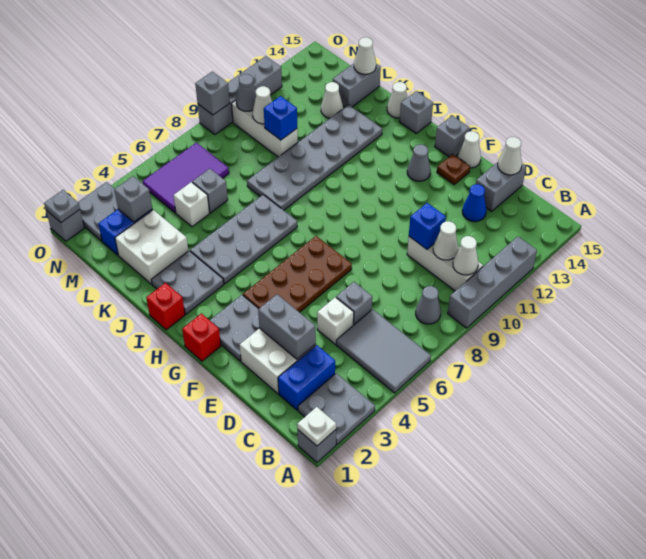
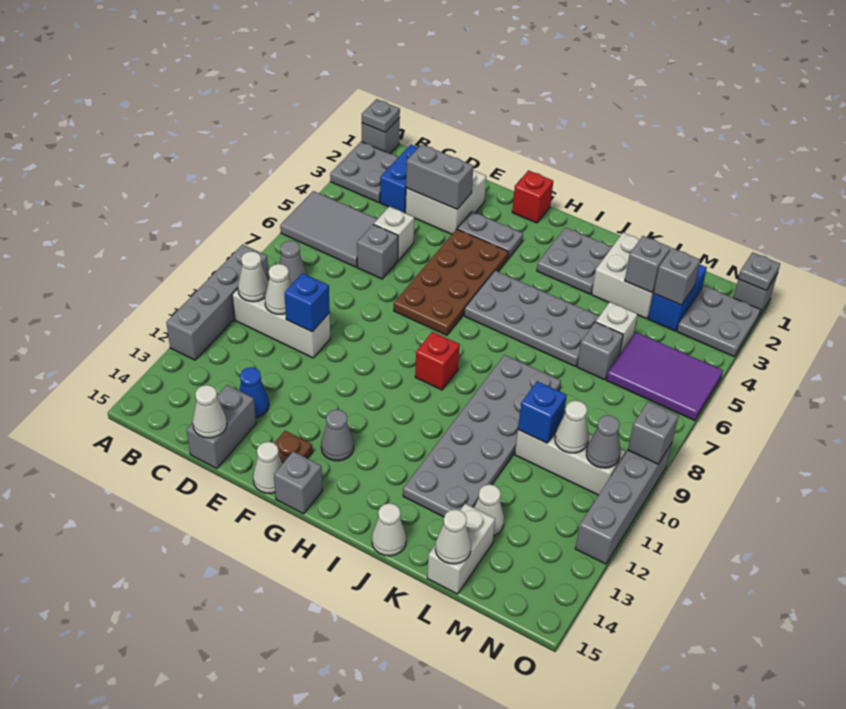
white 1x1 plate [297,407,336,446] -> grey 1x1 plate [362,99,400,132]
grey 2x2 plate [210,295,259,361] -> grey 1x2 plate [457,212,523,259]
red 1x1 brick [146,283,185,330] -> red 1x1 brick moved to [415,332,460,390]
grey 2x4 plate [190,195,297,284] -> grey 2x4 plate turned to [464,271,599,367]
grey 1x1 brick [400,91,433,133] -> grey 1x1 brick moved to [625,236,671,293]
grey 1x2 brick [333,64,381,107] -> white 1x2 brick [427,504,495,594]
purple 2x3 tile [143,143,229,213] -> purple 2x3 tile turned to [606,332,723,421]

